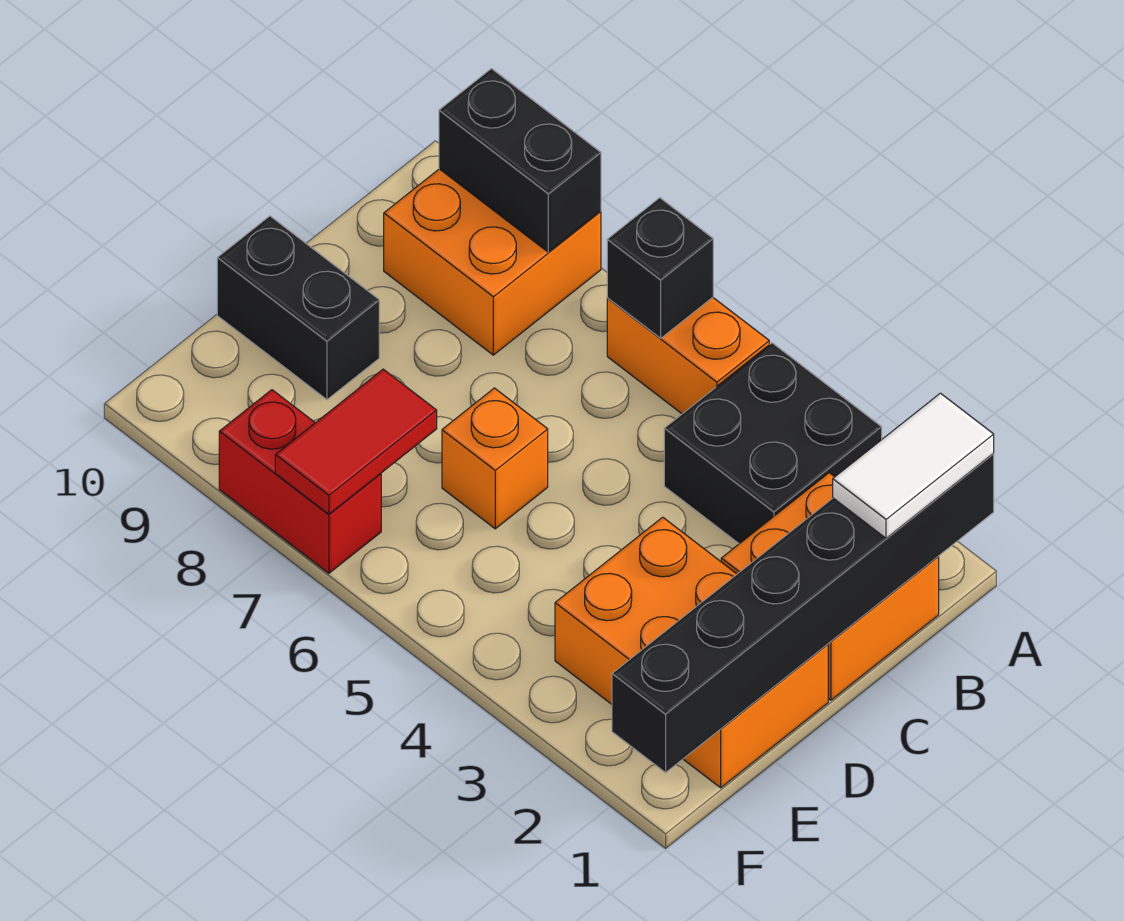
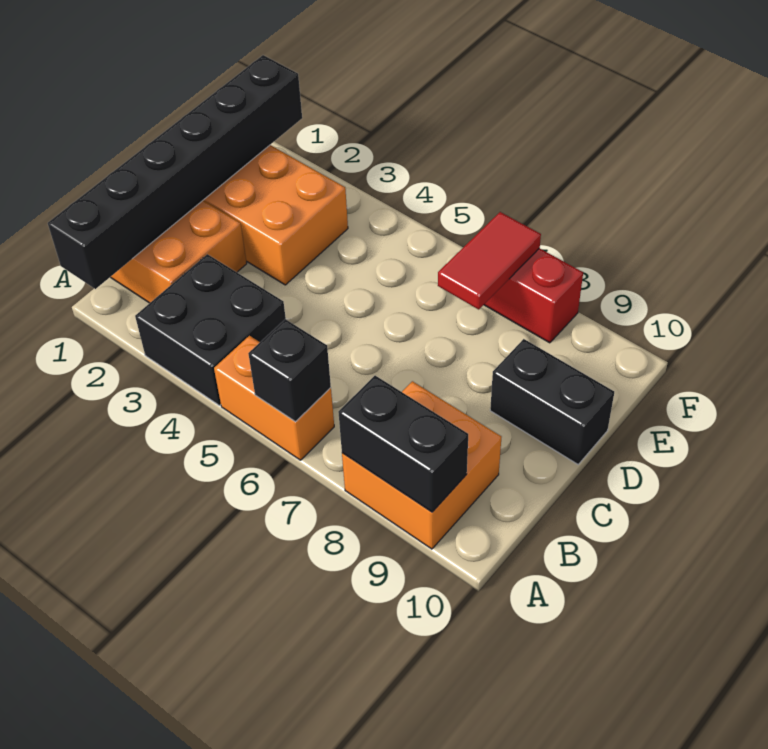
white 1x2 tile [833,393,994,538] -> none
orange 1x1 brick [442,388,548,529] -> none

